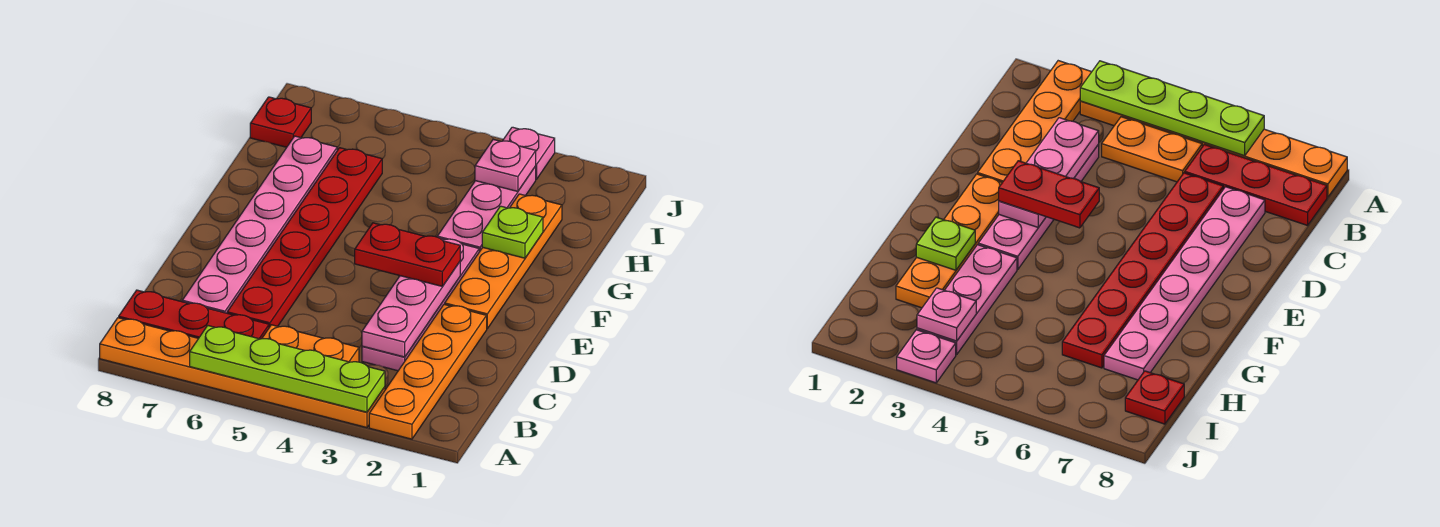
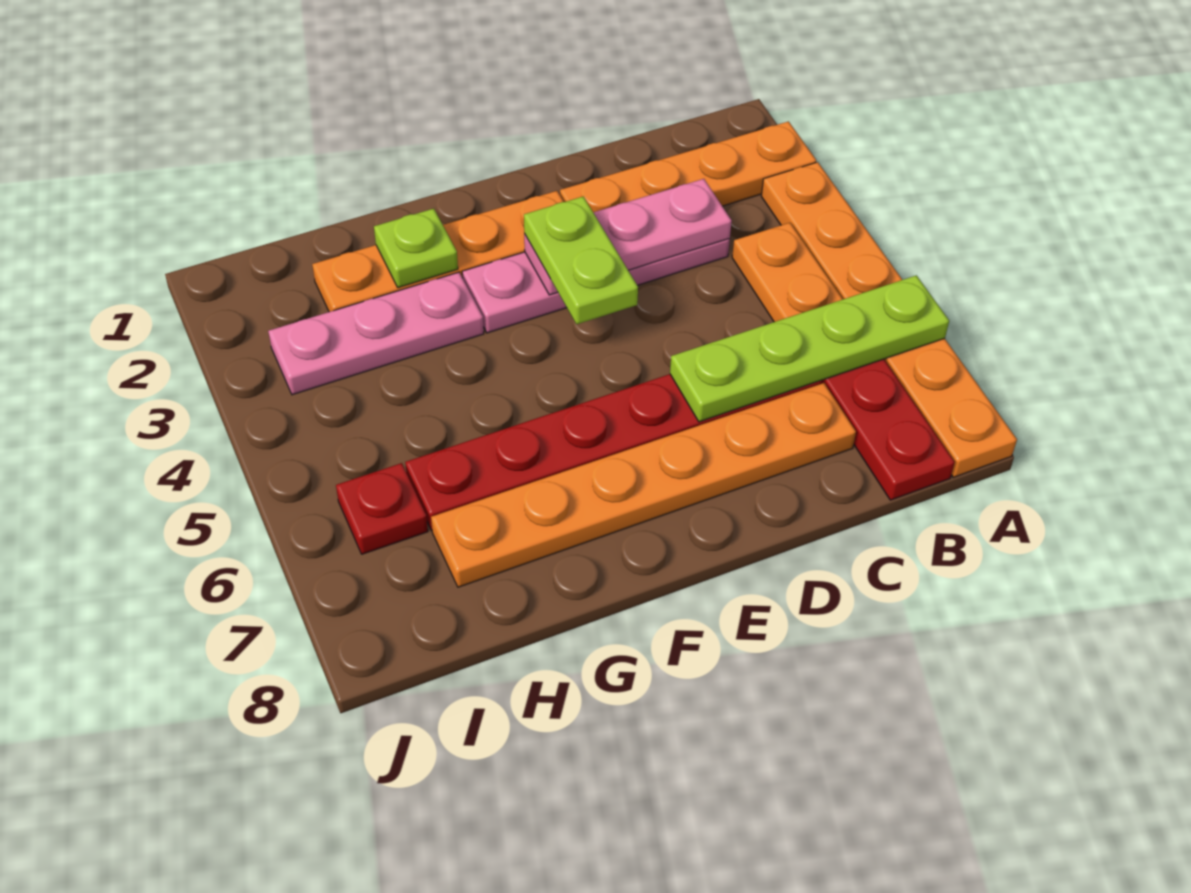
lime 1x4 plate [190,326,385,412] -> lime 1x4 plate turned to [670,275,949,422]
pink 1x6 plate [182,136,337,313] -> orange 1x6 plate [431,383,856,587]
red 1x2 plate [355,223,460,286] -> lime 1x2 plate [524,196,638,324]
pink 1x1 plate [475,139,536,191] -> none
red 1x1 plate [250,97,311,147] -> red 1x1 plate moved to [336,463,428,554]
pink 1x1 plate [503,127,555,179] -> none

